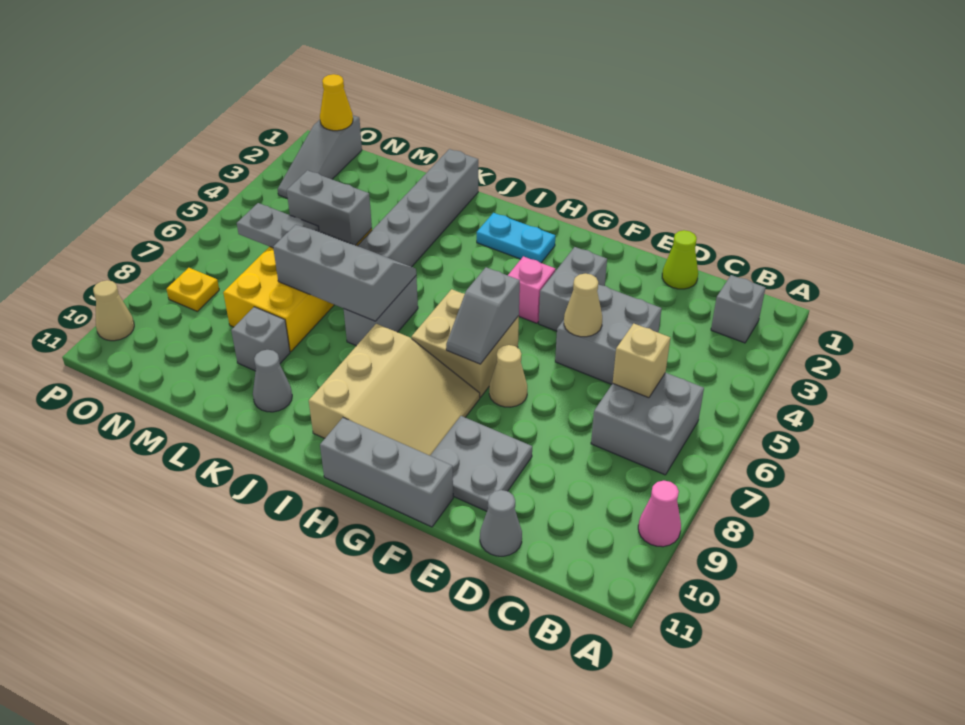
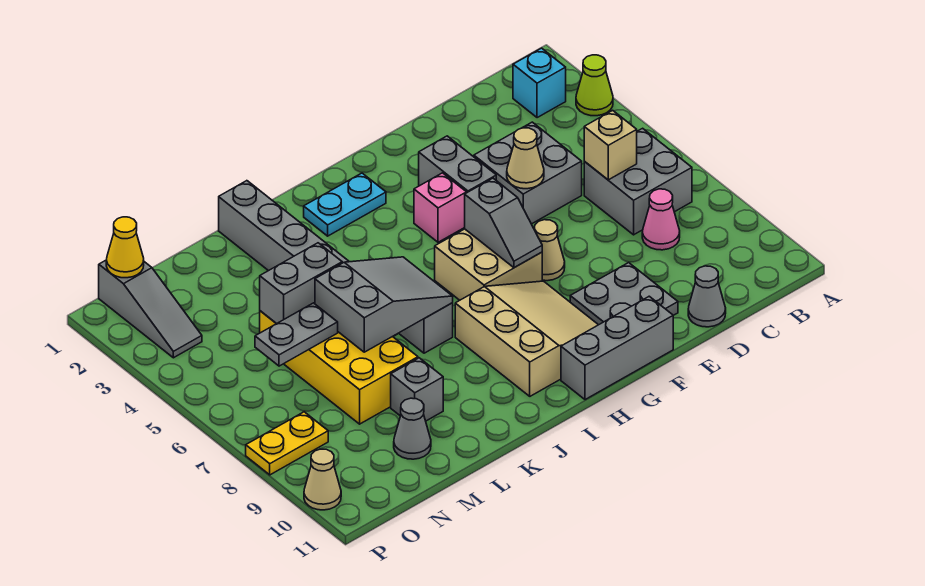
pink 1x1 cone [638,481,681,547] -> pink 1x1 cone moved to [642,189,680,250]
grey 1x1 brick [711,275,766,343] -> cyan 1x1 brick [513,48,566,118]
lime 1x1 cone [662,230,698,289] -> lime 1x1 cone moved to [576,55,613,116]
grey 2x3 slope [273,225,416,321] -> grey 2x3 slope turned to [315,257,453,352]
grey 1x1 cone [253,350,292,412] -> grey 1x1 cone moved to [394,398,431,459]
yellow 1x1 plate [167,268,219,311] -> yellow 1x2 plate [246,412,328,475]

